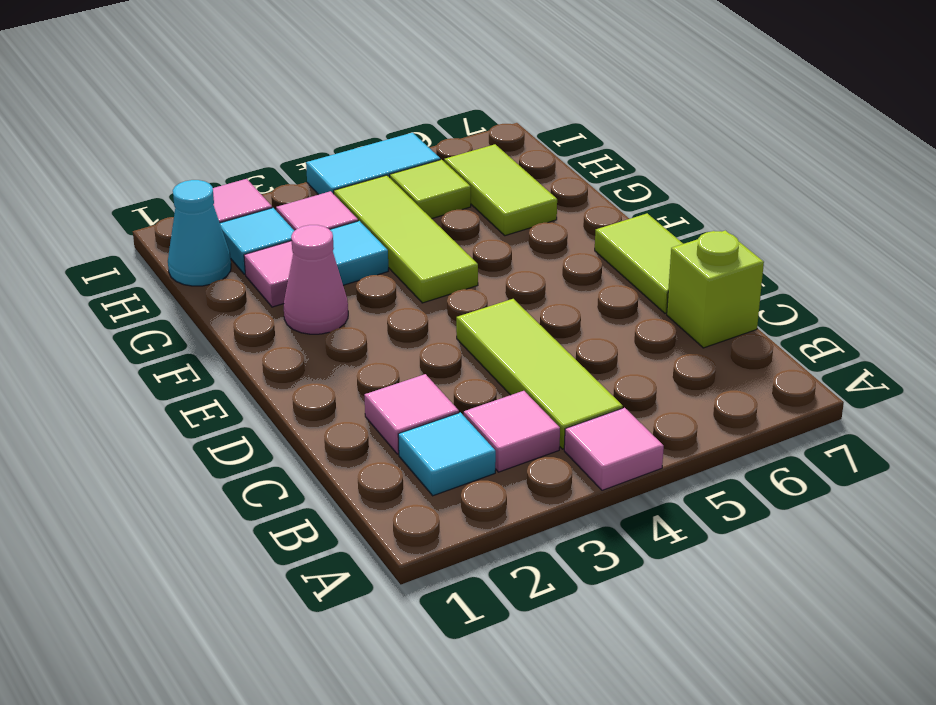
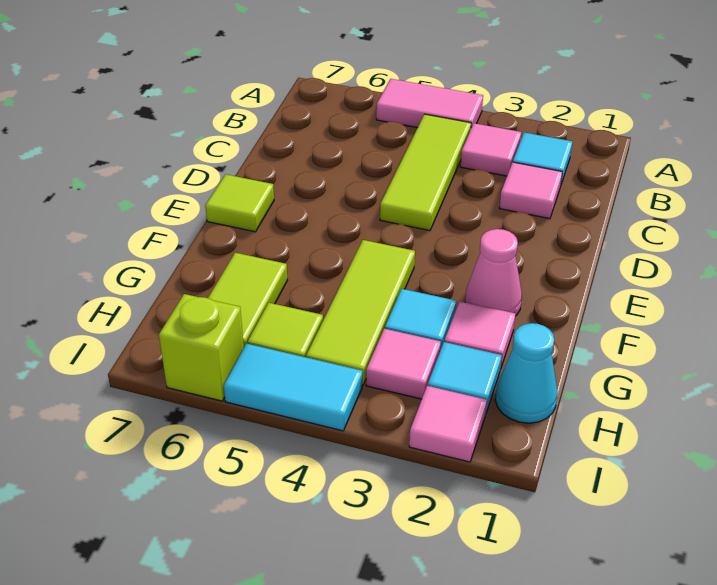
pink 1x1 tile [564,408,664,490] -> pink 1x2 tile [376,79,483,128]
lime 1x1 brick [667,230,764,348] -> lime 1x1 brick moved to [159,294,244,401]
lime 1x2 tile [595,213,683,313] -> lime 1x1 tile [205,174,274,232]

